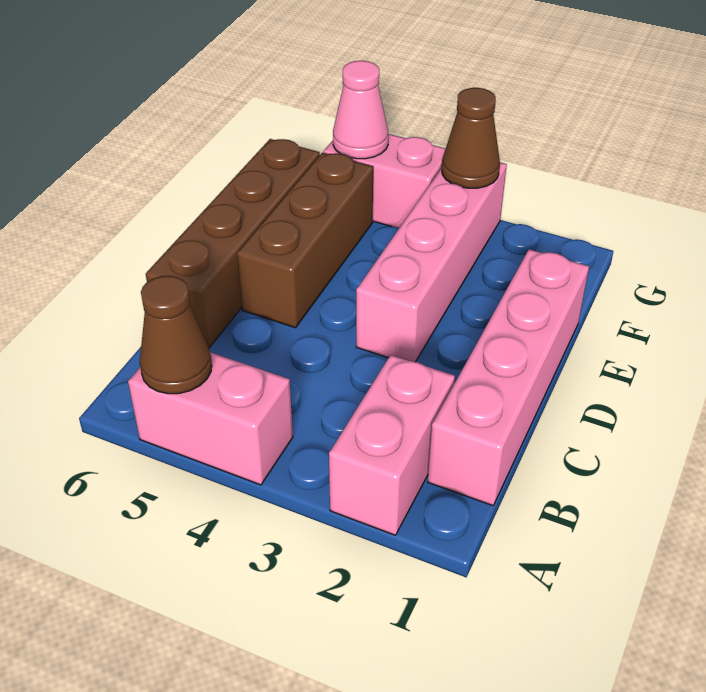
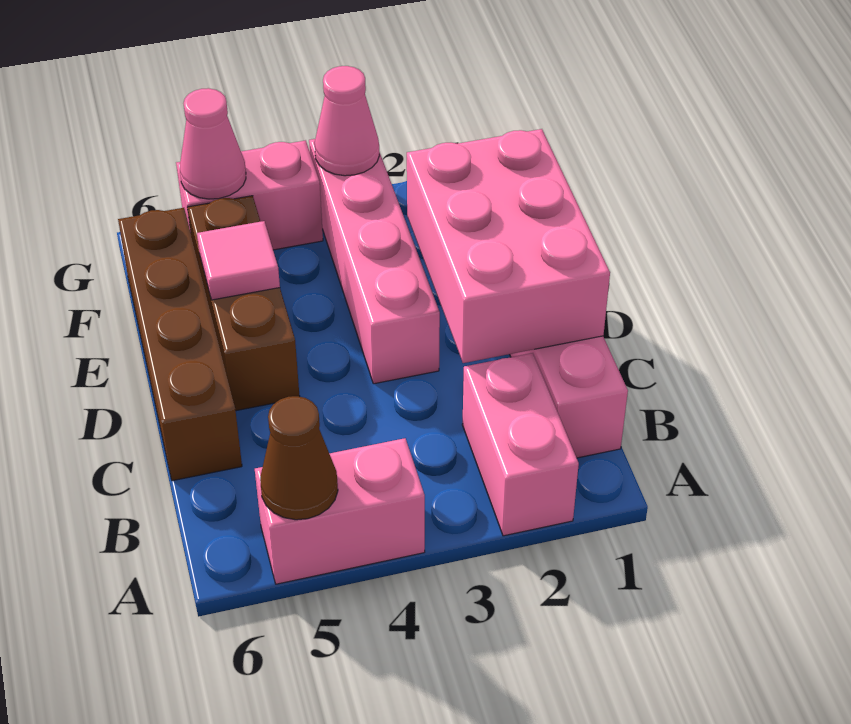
none -> pink 2x3 brick [407,129,610,363]
none -> pink 1x1 tile [197,221,280,300]
brown 1x1 cone [442,88,500,188] -> pink 1x1 cone [315,66,379,176]

